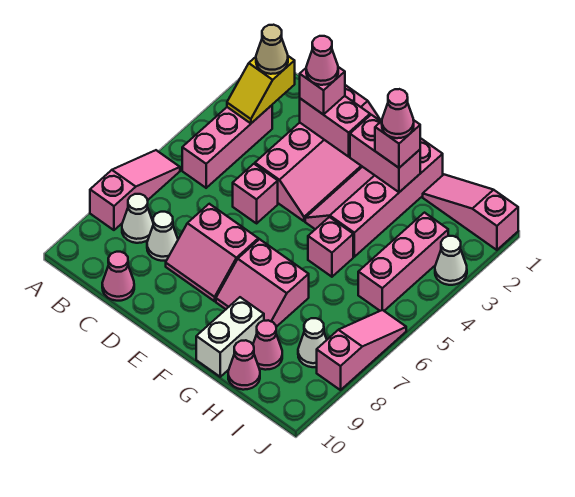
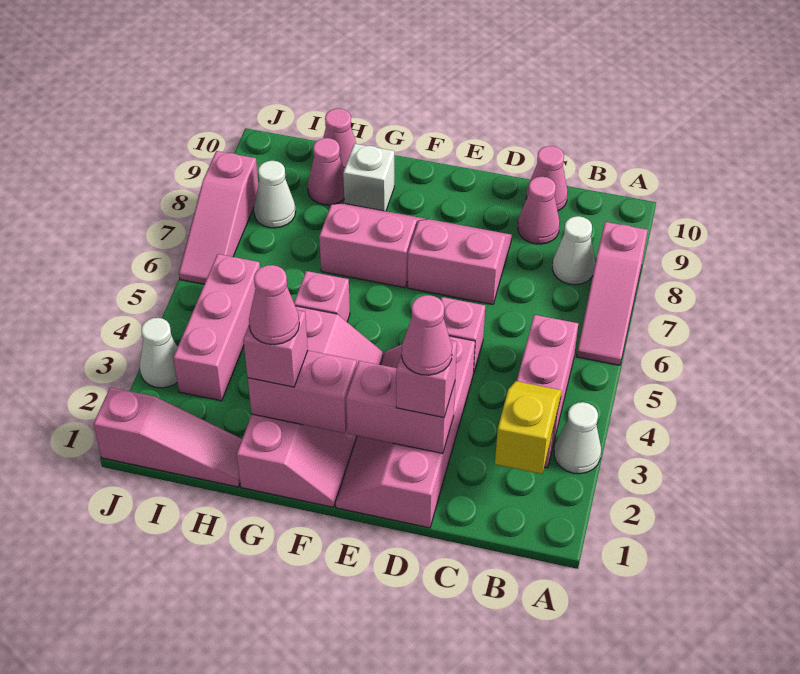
tan 1x1 cone [256,25,288,74] -> none
white 1x1 cone [147,212,178,261] -> white 1x1 cone moved to [554,402,601,474]
none -> pink 1x1 cone [518,177,560,244]
white 1x2 brick [196,297,264,377] -> white 1x1 brick [343,144,394,211]

